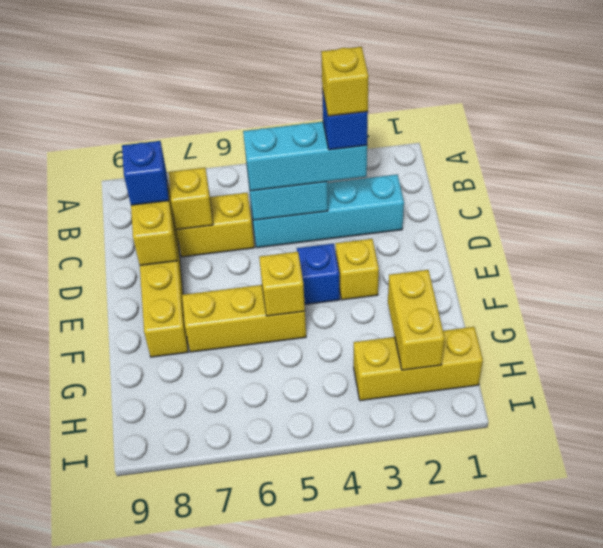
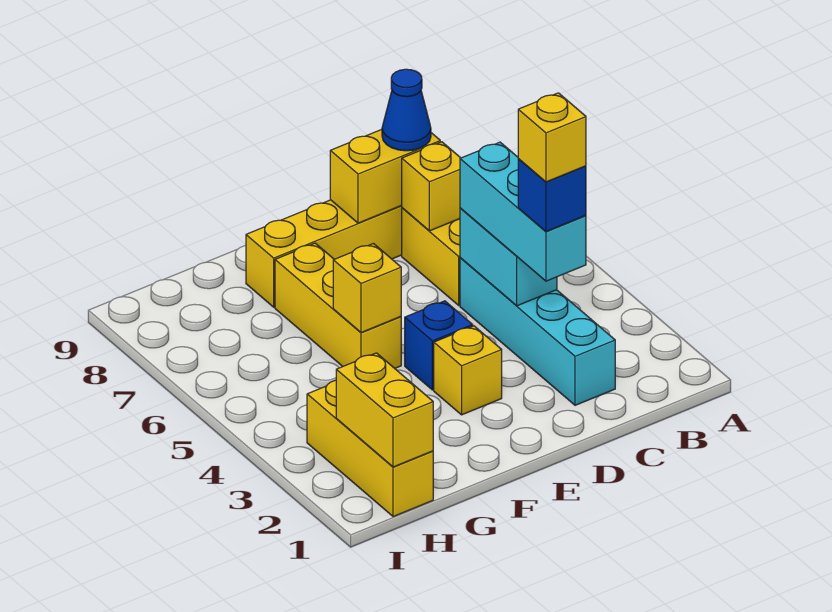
blue 1x1 brick [122,141,169,205] -> blue 1x1 cone [382,69,431,151]
yellow 1x2 brick [388,270,445,370] -> yellow 1x2 brick turned to [336,353,433,467]

